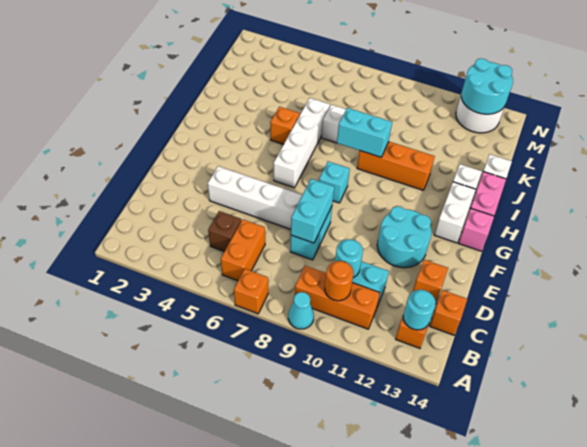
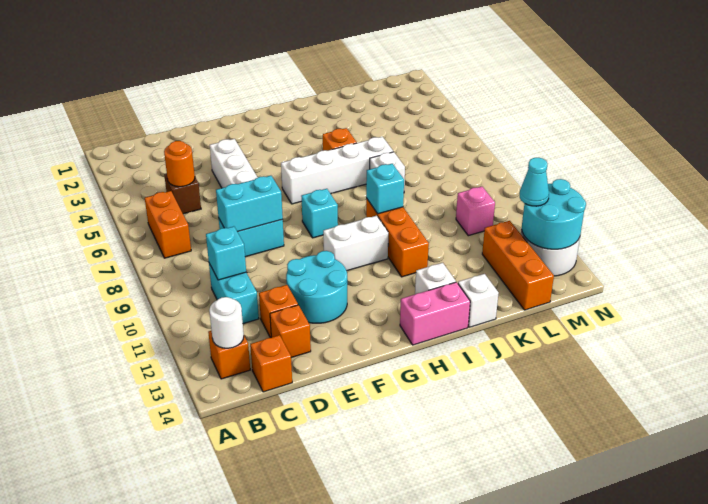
orange 1x1 brick [234,269,268,314] -> orange 1x1 brick moved to [259,285,298,338]
cyan 1x1 cone [288,292,314,329] -> cyan 1x1 cone moved to [520,158,549,206]
orange 1x2 brick [221,219,265,281] -> orange 1x2 brick turned to [145,191,191,258]
orange 1x3 brick [295,266,380,329] -> orange 1x3 brick moved to [482,221,554,310]
orange 1x1 round brick [325,261,354,301] -> orange 1x1 round brick moved to [164,141,195,187]
cyan 1x1 round brick [403,290,436,330] -> white 1x1 round brick [209,297,244,348]
cyan 1x1 round brick [335,239,363,277] -> cyan 1x1 brick [206,226,246,280]
white 1x2 brick [434,182,476,243] -> white 1x2 brick moved to [323,216,388,271]
pink 1x1 brick [459,208,494,251] -> pink 1x1 brick moved to [456,187,495,236]
cyan 1x2 brick [337,108,392,157] -> cyan 1x1 brick [366,164,404,214]

